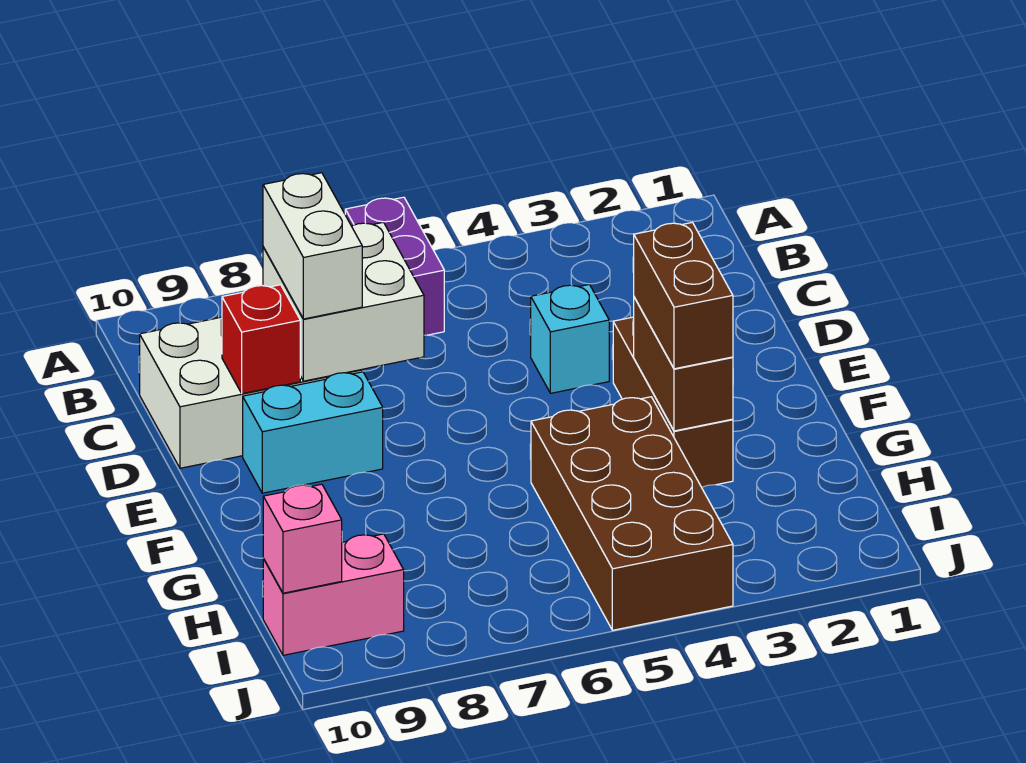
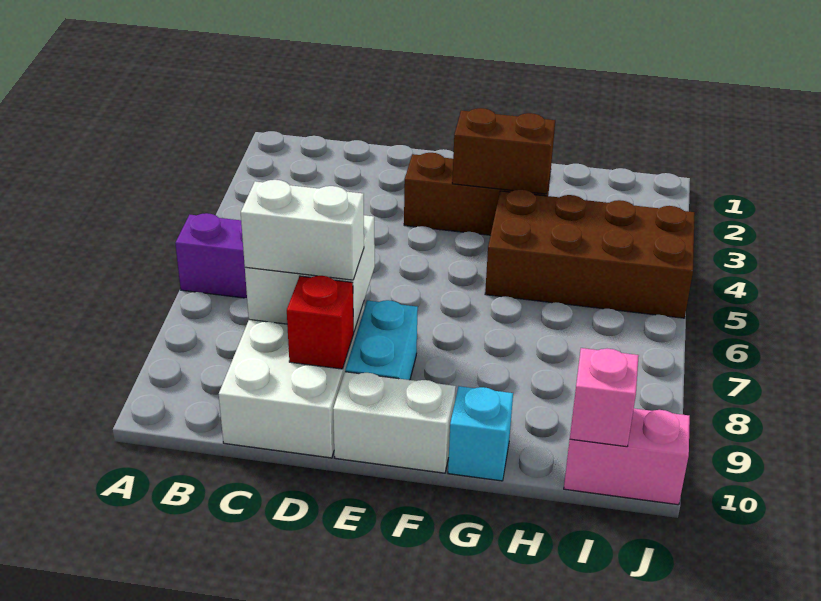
cyan 1x1 brick [531,285,609,393] -> cyan 1x1 brick moved to [448,386,513,481]
none -> white 1x2 brick [333,372,456,473]
brown 1x2 brick [634,222,733,369] -> none
pink 1x2 brick [263,534,404,655] -> pink 1x2 brick turned to [564,409,690,505]

